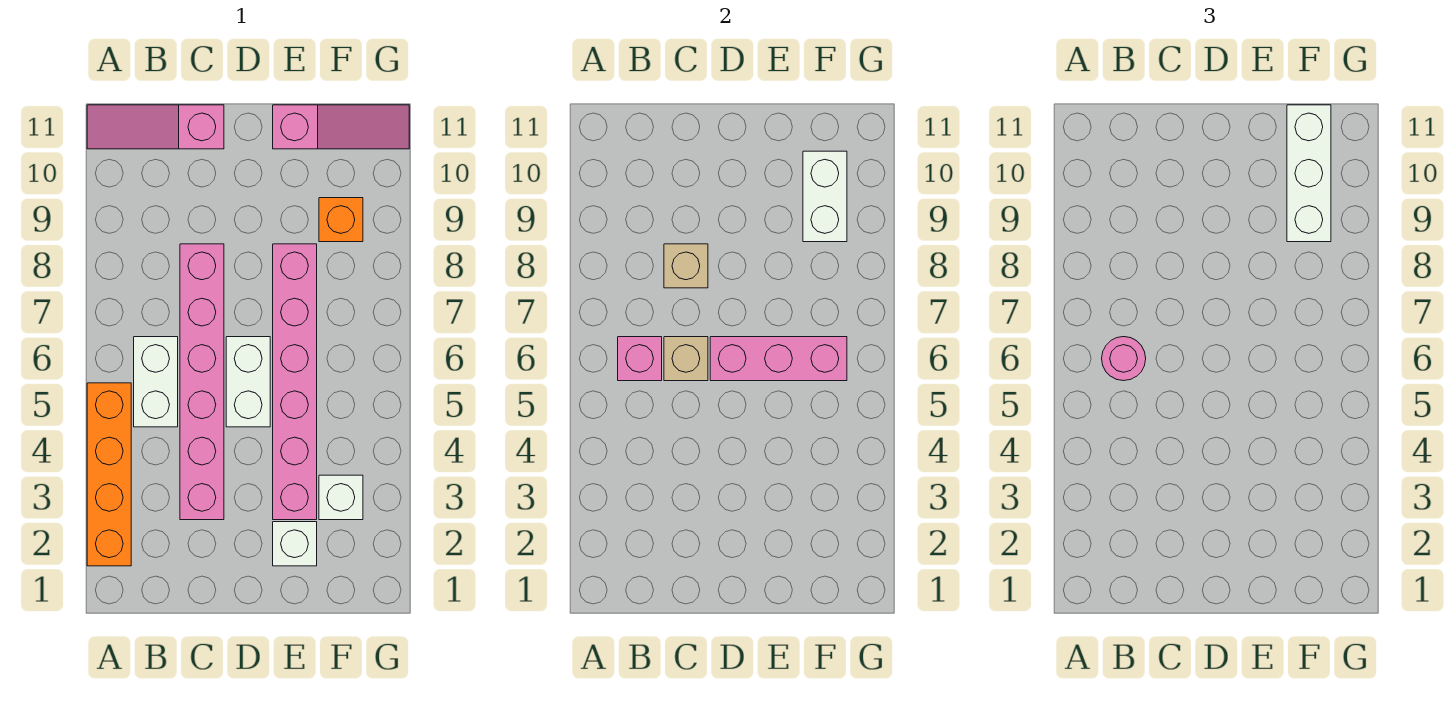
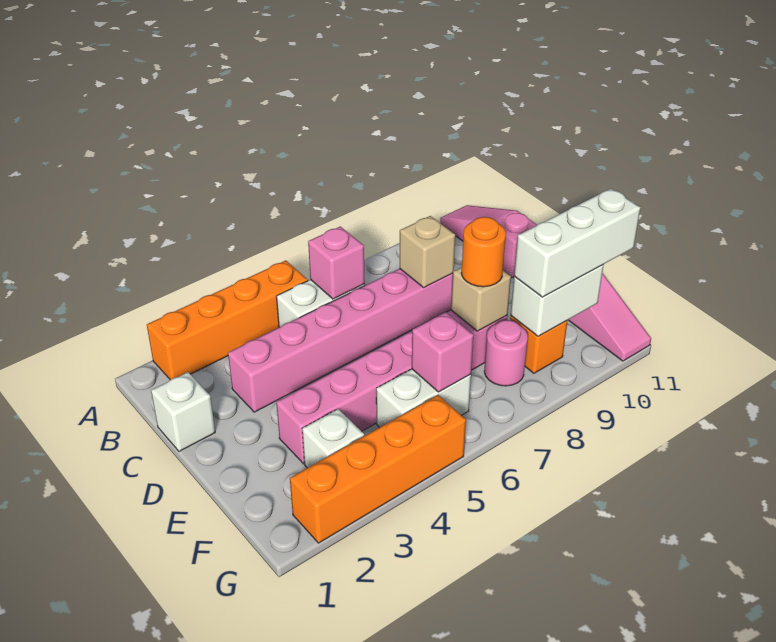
pink 1x1 round brick [1102,337,1146,381] -> pink 1x1 round brick moved to [484,320,528,386]
tan 1x1 brick [664,337,708,381] -> tan 1x1 brick moved to [451,267,511,331]
white 1x2 brick [226,337,270,427] -> white 1x2 brick moved to [376,369,471,428]
pink 1x3 brick [710,337,847,381] -> pink 1x1 brick [412,312,474,392]
white 1x1 brick [273,522,317,566] -> white 1x1 brick moved to [151,372,215,451]
none -> orange 1x1 round brick [461,217,506,287]
none -> orange 1x4 brick [290,395,466,543]

